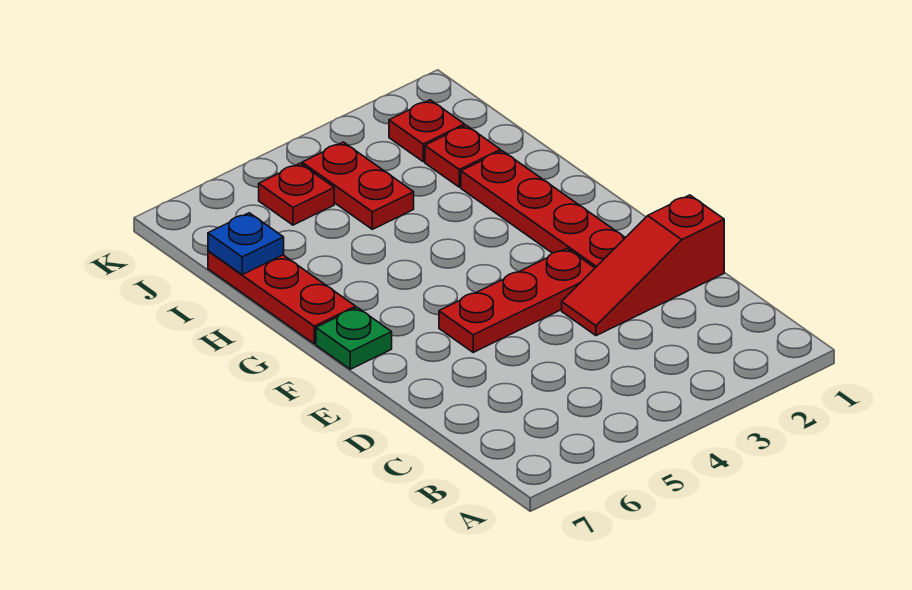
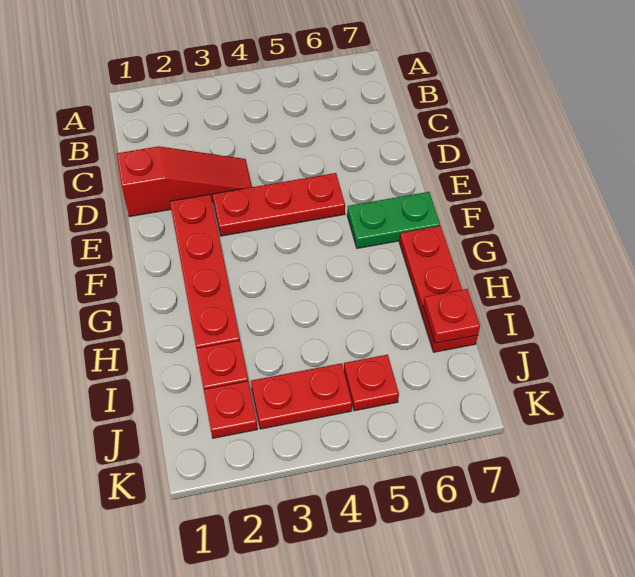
green 1x1 plate [316,308,392,369] -> green 1x2 plate [347,192,440,248]
red 1x2 plate [302,142,414,229] -> red 1x2 plate turned to [251,363,352,429]
blue 1x1 plate [208,213,284,274] -> red 1x1 plate [423,289,480,343]

